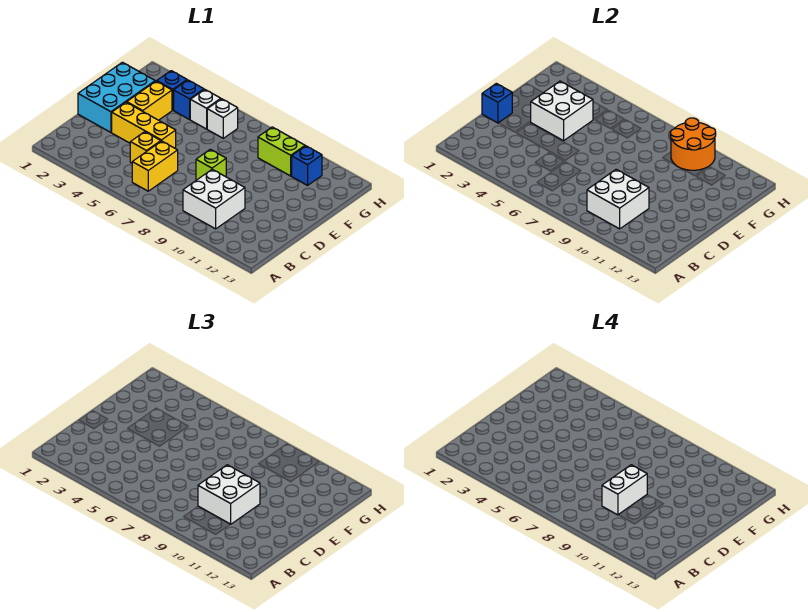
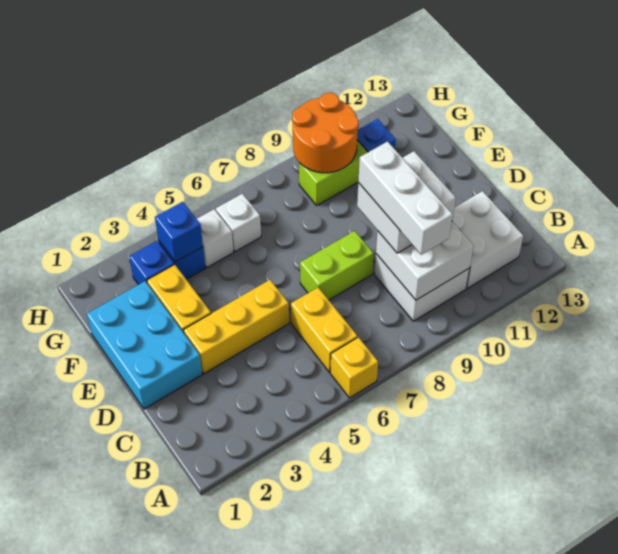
yellow 1x1 brick [130,132,161,163] -> yellow 1x1 brick moved to [330,337,378,398]
white 1x2 brick [602,465,647,515] -> white 1x3 brick [358,141,453,255]
blue 1x1 brick [482,83,512,123] -> blue 1x1 brick moved to [155,202,203,262]
lime 1x1 brick [196,149,226,180] -> lime 1x2 brick [300,231,374,300]
white 2x2 brick [531,81,593,141] -> white 2x2 brick moved to [452,191,523,288]

